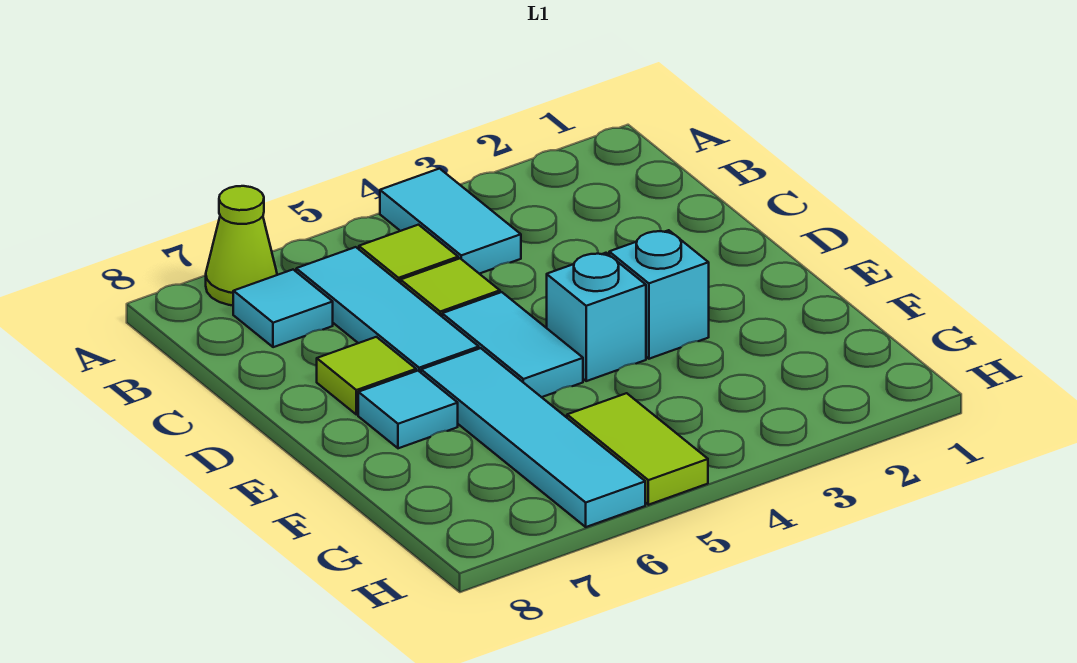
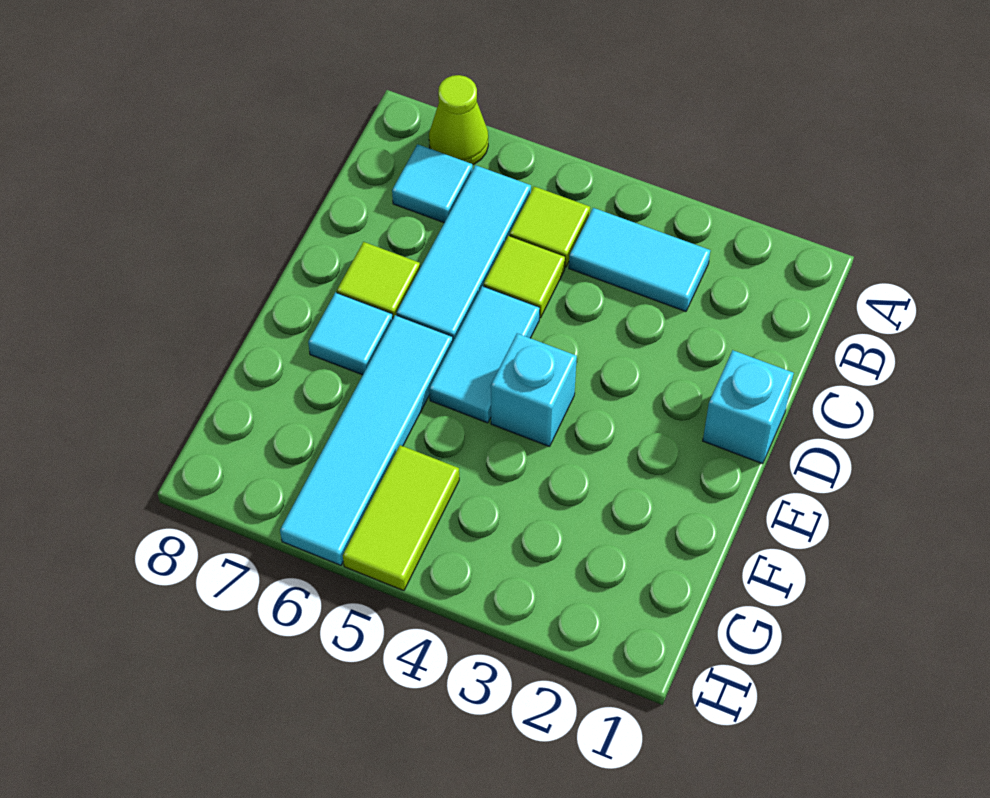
cyan 1x2 tile [380,169,521,274] -> cyan 1x2 tile turned to [569,208,710,311]
cyan 1x1 brick [609,230,709,359] -> cyan 1x1 brick moved to [703,350,794,464]

